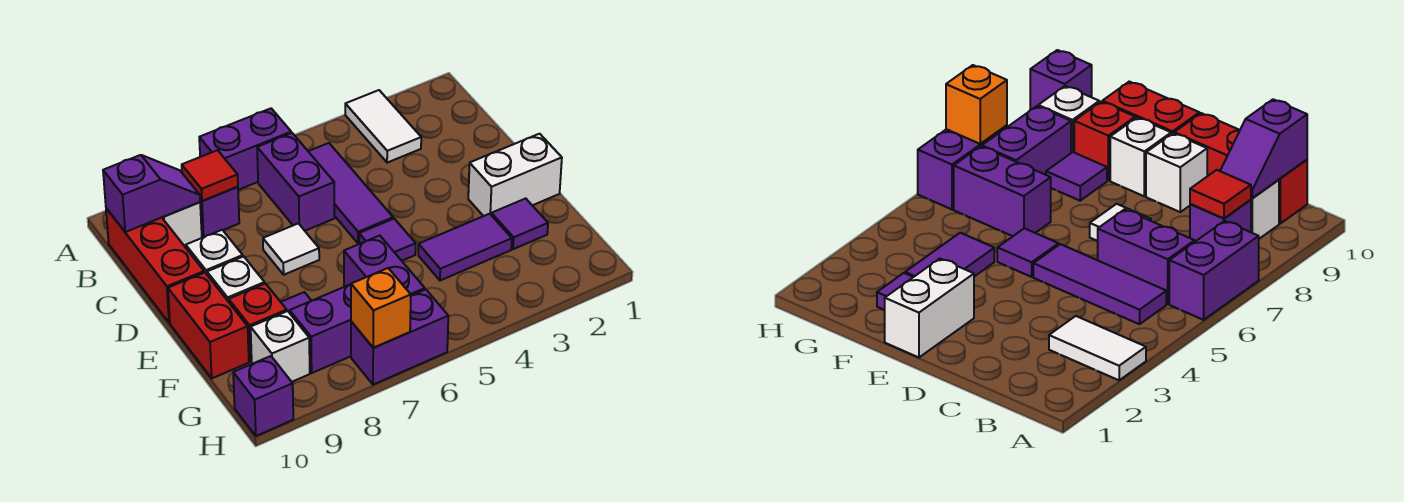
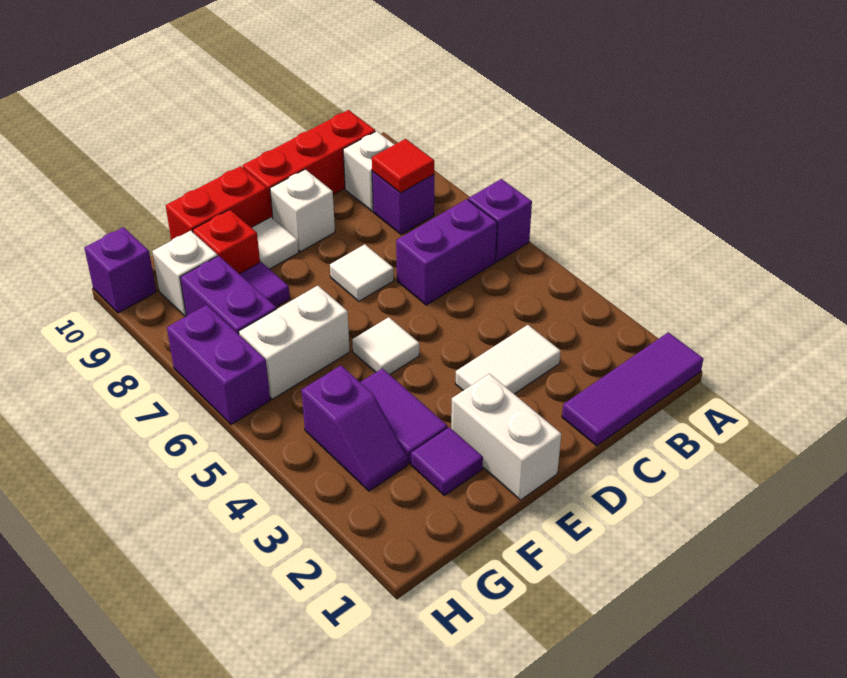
white 1x2 tile [345,90,421,163] -> white 1x2 tile moved to [455,325,561,394]
purple 1x2 brick [199,109,291,190] -> purple 1x1 brick [468,179,532,262]
purple 1x3 tile [308,143,393,244] -> purple 1x3 tile moved to [562,332,703,446]
purple 1x2 slope [103,155,200,232] -> purple 1x2 slope moved to [301,366,408,491]
purple 1x1 tile [359,219,416,261] -> white 1x1 tile [352,317,419,375]
white 1x1 brick [207,256,265,302] -> white 1x1 tile [252,217,299,269]
purple 1x2 brick [344,236,425,296] -> white 1x2 brick [239,286,350,399]
orange 1x1 brick [351,268,411,348] -> none

